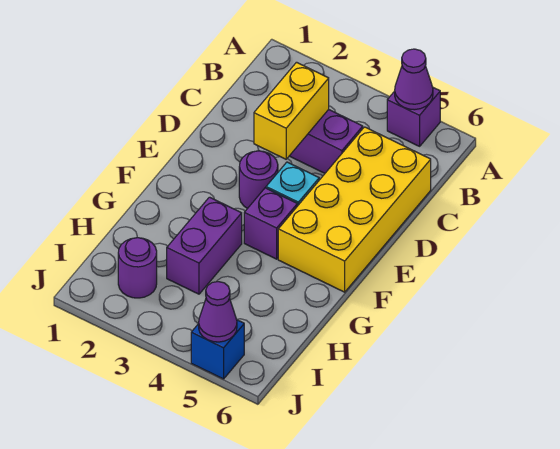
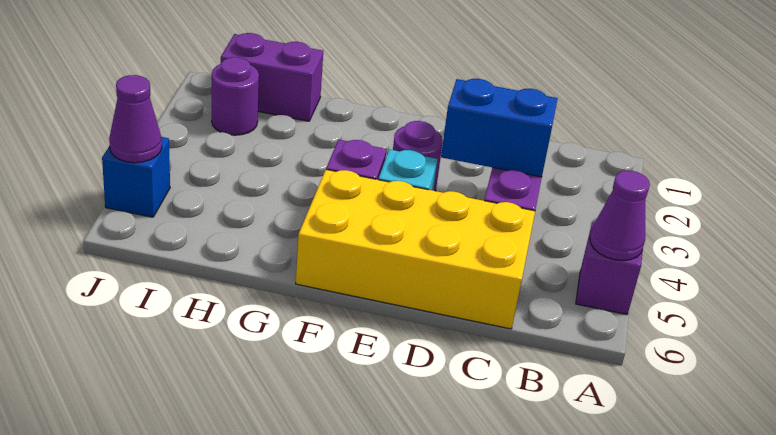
yellow 1x2 brick [254,62,329,159] -> blue 1x2 brick [441,79,558,177]
purple 1x2 brick [167,197,242,294] -> purple 1x2 brick moved to [221,33,323,121]

